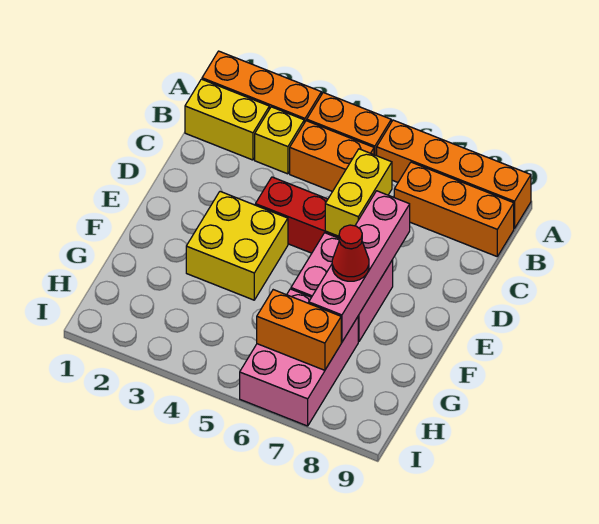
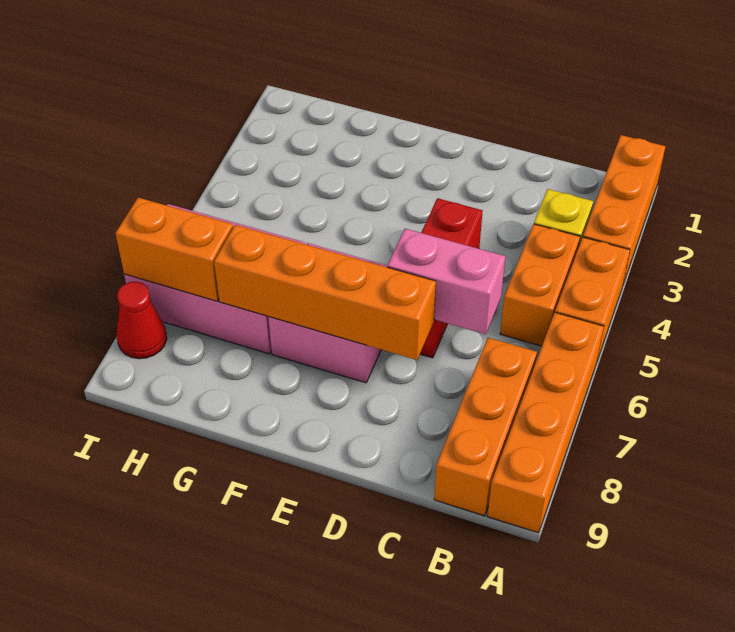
yellow 1x2 brick [185,79,269,160] -> none
yellow 1x2 brick [325,149,392,236] -> pink 1x2 brick [387,229,505,334]
pink 1x4 brick [309,191,410,342] -> orange 1x4 brick [214,225,436,360]
yellow 2x2 brick [186,192,288,300] -> none
red 1x1 cone [332,225,369,281] -> red 1x1 cone moved to [117,282,167,359]
orange 1x2 brick [257,290,341,370] -> orange 1x2 brick turned to [115,198,233,301]

